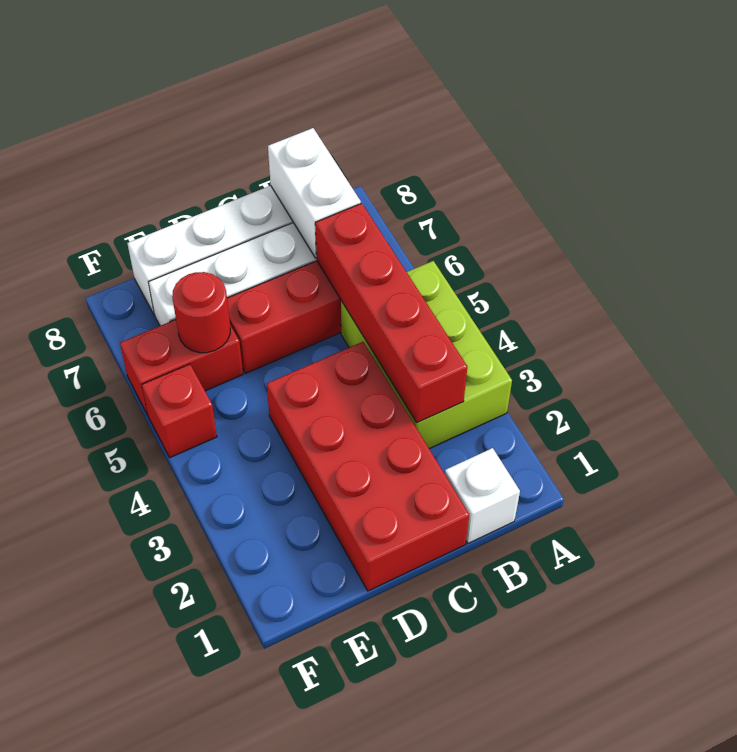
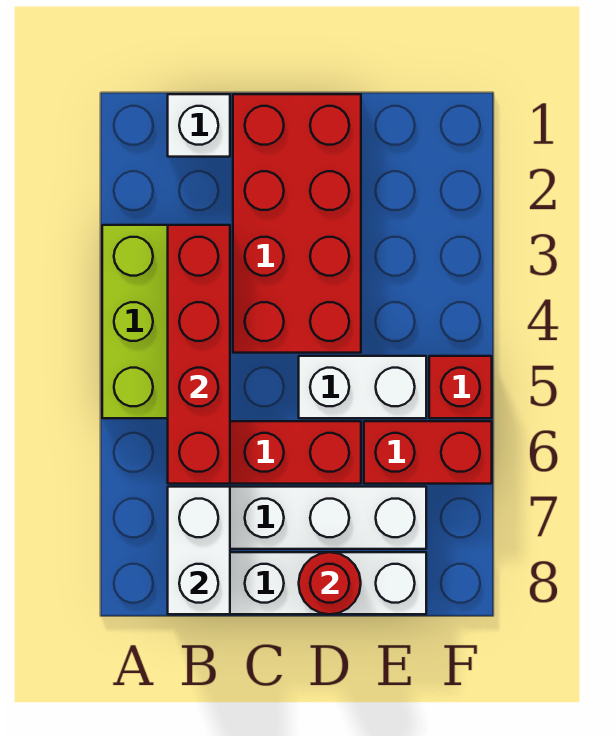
none -> white 1x2 brick [299,356,426,418]
red 1x1 round brick [172,272,230,353] -> red 1x1 round brick moved to [299,552,361,614]

